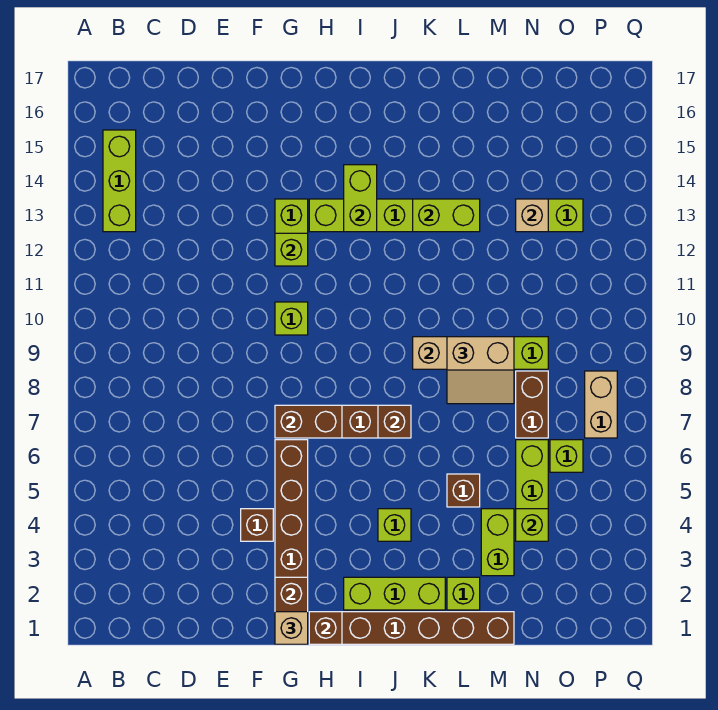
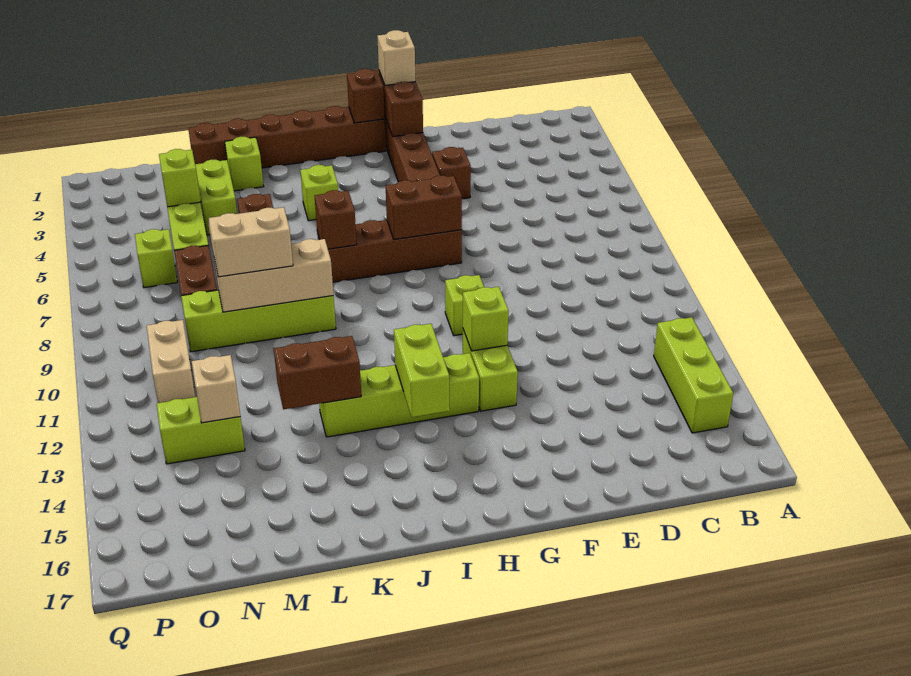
lime 1x3 brick [344,577,445,610] -> none
lime 1x2 brick [413,199,480,232] -> brown 1x2 brick [274,336,361,409]
tan 1x2 brick [585,371,617,438] -> tan 1x2 brick moved to [147,320,195,403]

